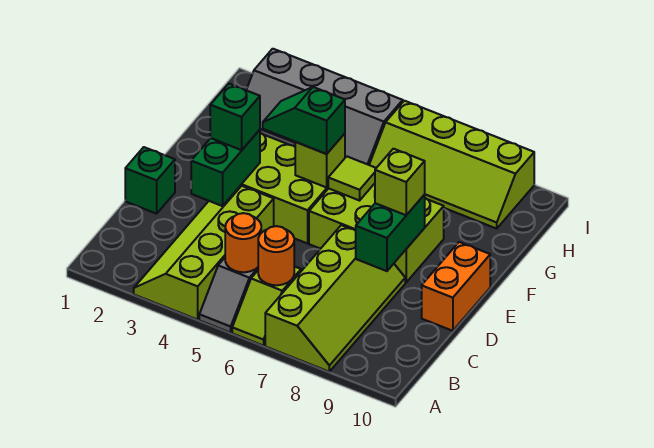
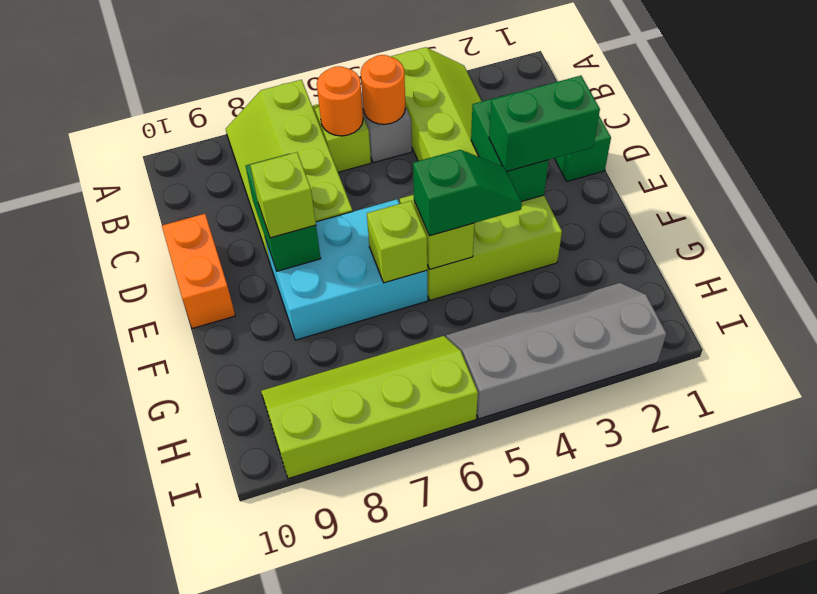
green 1x1 brick [210,84,260,150] -> green 1x2 brick [489,76,600,171]
lime 2x3 brick [309,183,444,282] -> cyan 2x3 brick [265,199,428,340]
lime 1x1 tile [328,156,376,201] -> lime 1x1 brick [367,201,427,283]

